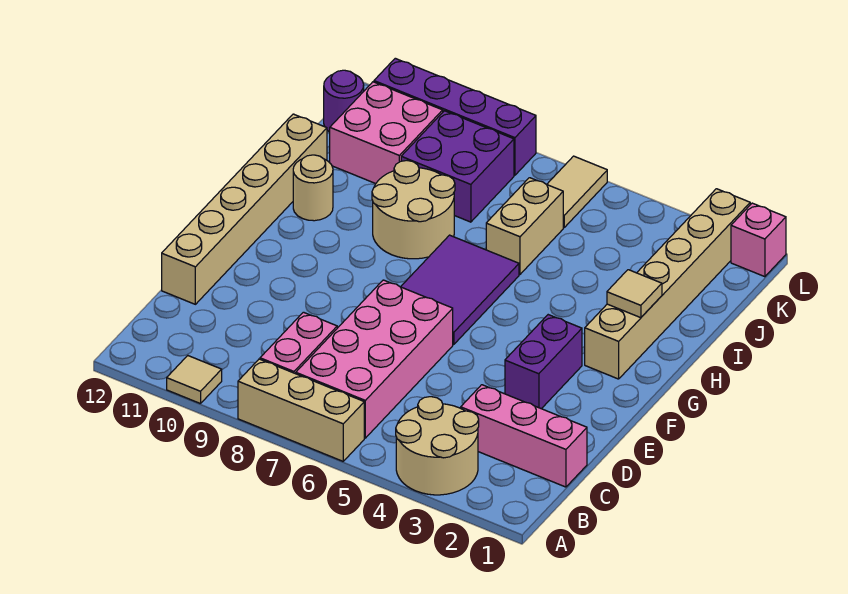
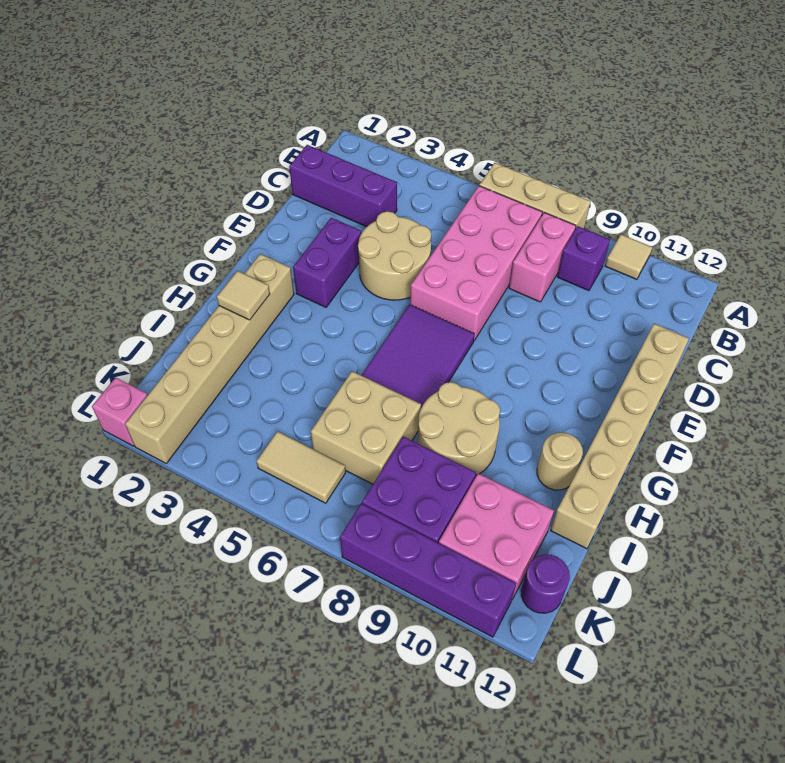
tan 2x2 round brick [396,397,479,495] -> tan 2x2 round brick moved to [358,211,431,300]
none -> purple 1x1 brick [557,226,610,291]
pink 1x3 brick [461,385,587,487] -> purple 1x3 brick [289,145,397,227]
tan 1x2 brick [486,178,563,274] -> tan 2x2 brick [311,371,421,484]
tan 1x2 tile [547,156,607,227] -> tan 1x2 tile turned to [256,431,346,503]

